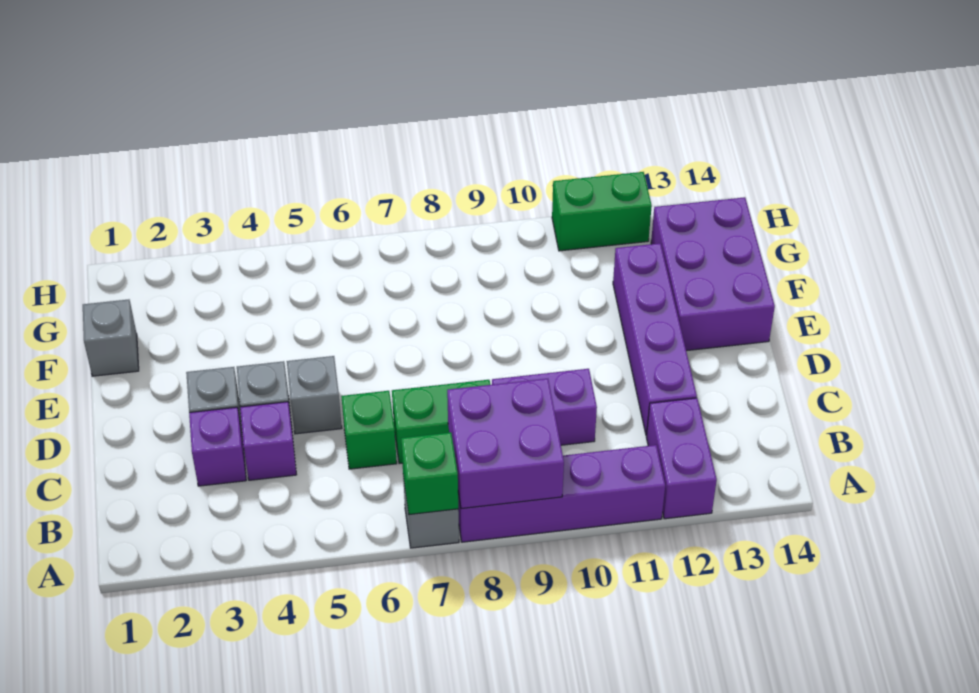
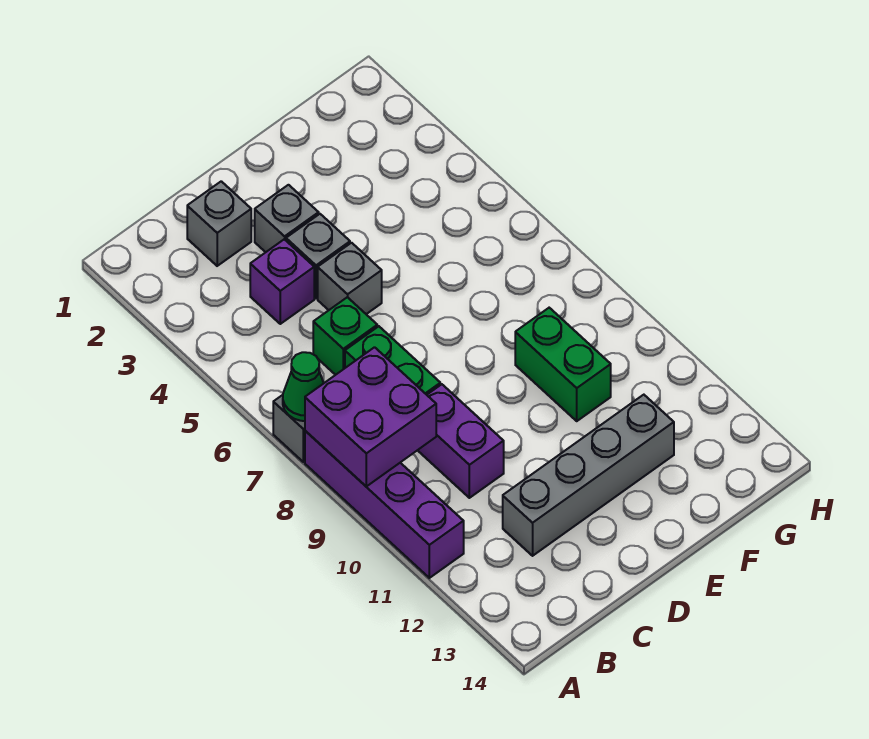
green 1x1 brick [401,432,458,515] -> green 1x1 cone [283,352,324,421]
purple 1x2 brick [646,398,717,519] -> none
purple 1x1 brick [189,407,246,486] -> none
purple 1x4 brick [613,243,697,436] -> grey 1x4 brick [503,395,674,556]
purple 2x3 brick [651,197,775,351] -> none
grey 1x1 brick [83,300,139,376] -> grey 1x1 brick moved to [187,181,251,266]
green 1x2 brick [552,172,652,251] -> green 1x2 brick moved to [515,308,611,421]

